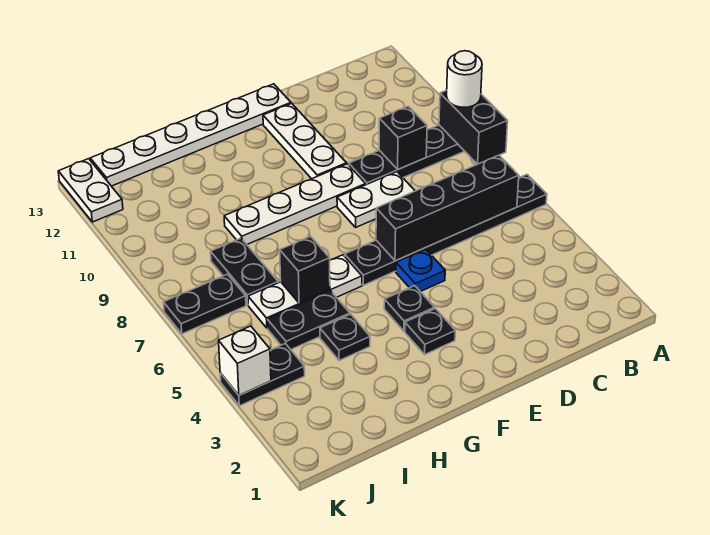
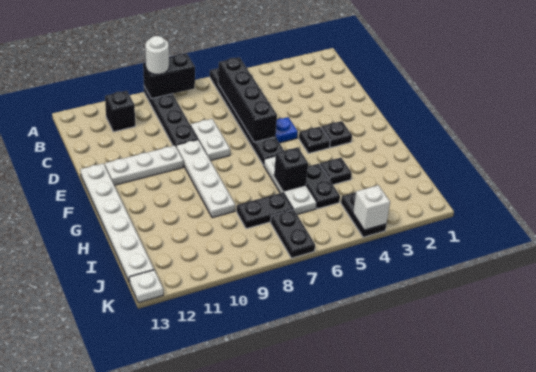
black 1x1 brick [379,106,427,170] -> black 1x1 brick moved to [105,91,135,132]
white 1x2 plate [58,159,123,222] -> white 1x1 plate [129,270,163,303]

